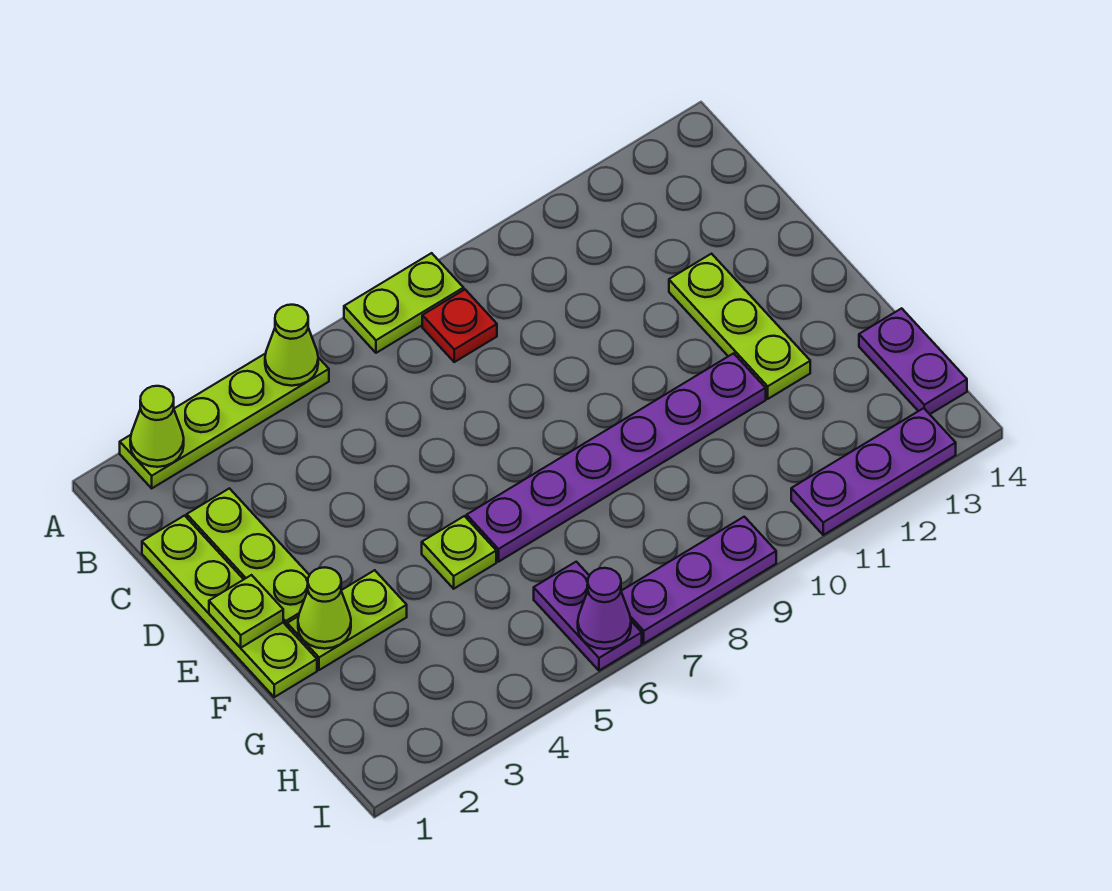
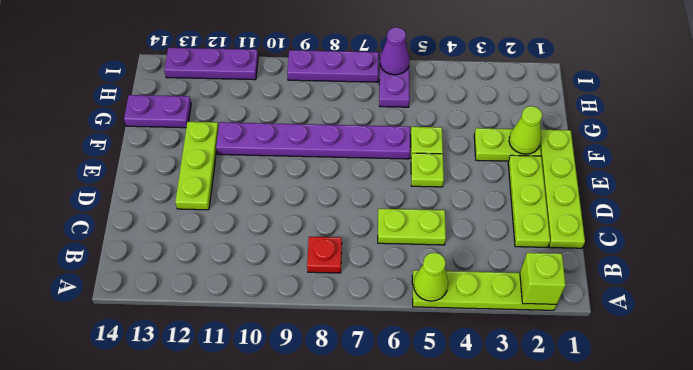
lime 1x1 cone [130,386,184,467] -> lime 1x1 brick [520,253,566,304]
lime 1x2 plate [344,253,464,353] -> lime 1x2 plate moved to [378,209,446,245]
lime 1x1 plate [209,575,283,648] -> lime 1x1 plate moved to [411,153,444,187]
purple 1x2 plate [859,308,967,414] -> purple 1x2 plate turned to [124,95,191,128]

